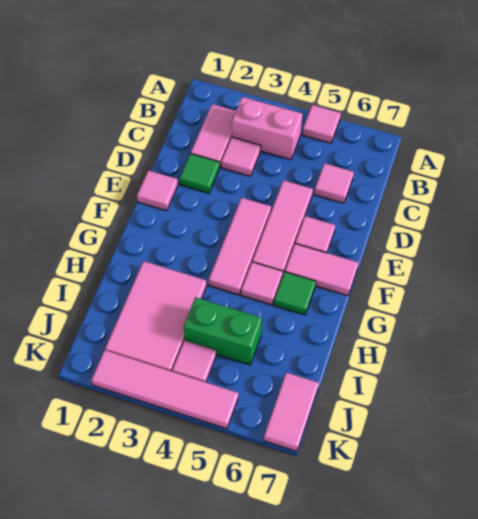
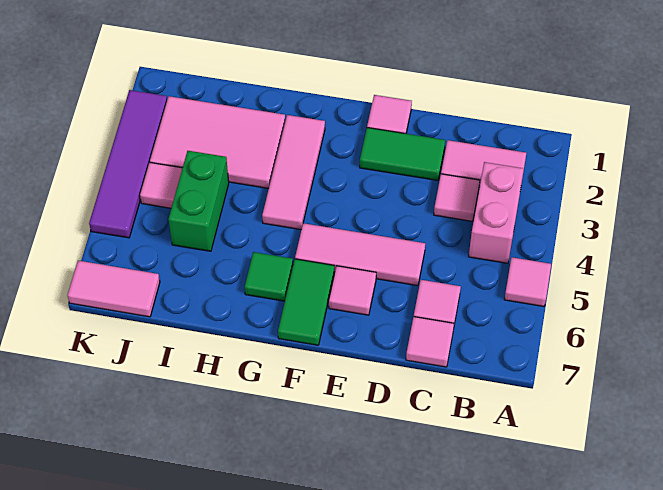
green 1x1 tile [179,153,219,193] -> green 1x2 tile [360,128,445,180]
pink 1x3 tile [209,198,271,295] -> pink 1x3 tile turned to [262,115,325,230]
pink 1x2 tile [285,244,358,296] -> green 1x2 tile [278,259,334,345]
pink 1x1 tile [241,262,283,305] -> pink 1x1 tile moved to [406,317,454,367]
pink 1x4 tile [91,350,238,429] -> purple 1x4 tile [89,90,167,238]

